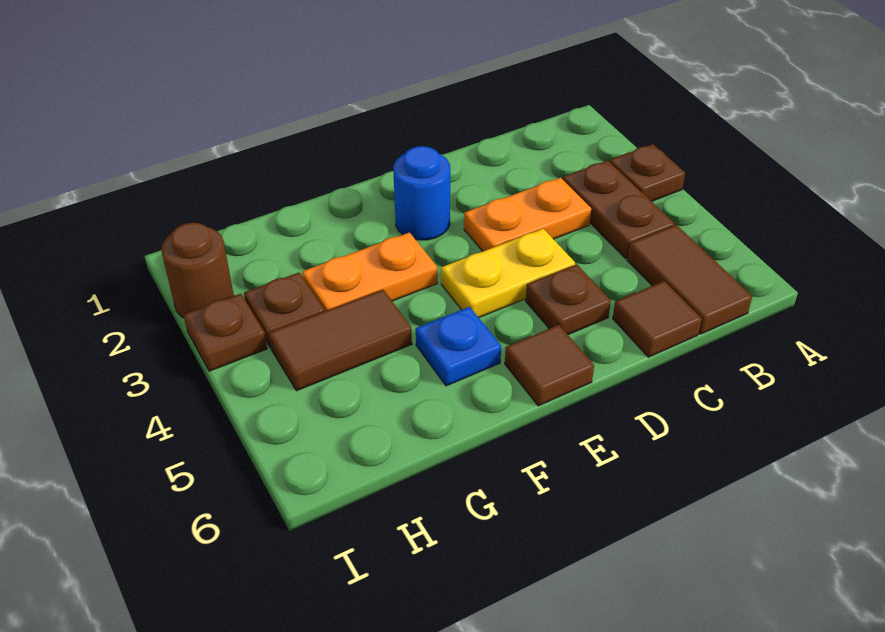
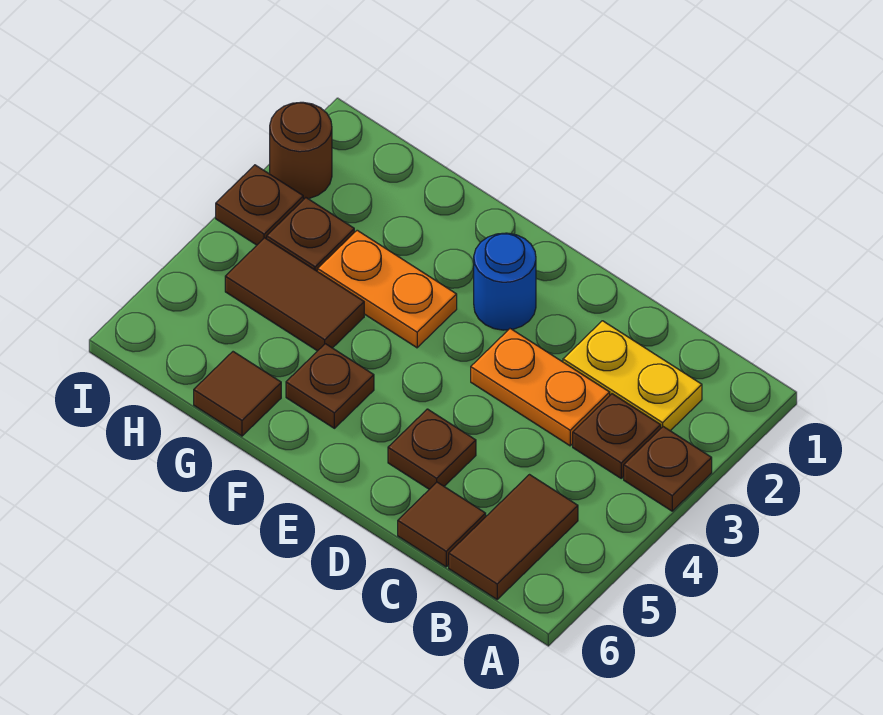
brown 1x2 plate [563,161,675,258] -> brown 1x1 plate [573,394,661,478]
yellow 1x2 plate [441,229,575,318] -> yellow 1x2 plate moved to [563,321,702,431]
brown 1x1 tile [505,325,594,406] -> brown 1x1 tile moved to [194,352,281,436]
blue 1x1 plate [416,307,501,386] -> brown 1x1 plate [286,344,374,428]

